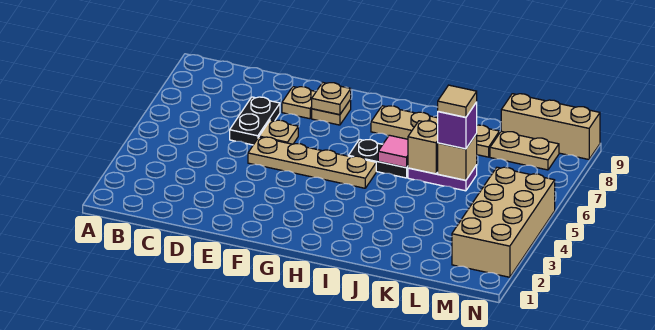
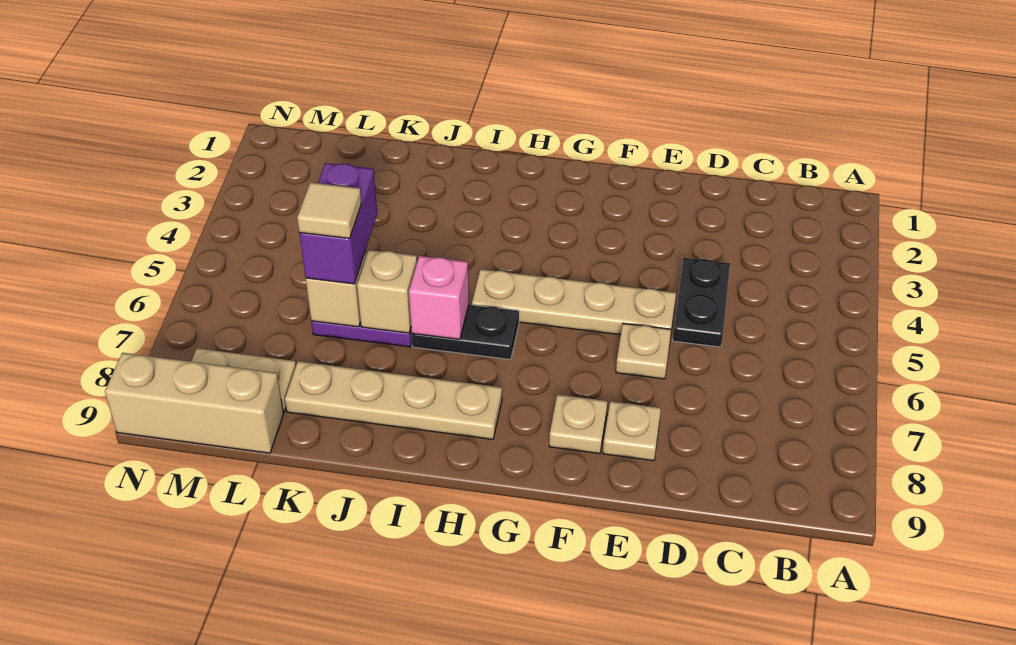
black 1x2 plate [230,97,280,145] -> black 1x2 plate moved to [673,258,730,347]
tan 1x1 plate [312,83,351,115] -> none
pink 1x1 tile [378,135,408,168] -> pink 1x1 brick [409,256,469,339]
purple 1x1 brick [438,102,477,149] -> purple 1x2 brick [299,163,377,284]
tan 2x4 brick [452,167,555,277] -> none

